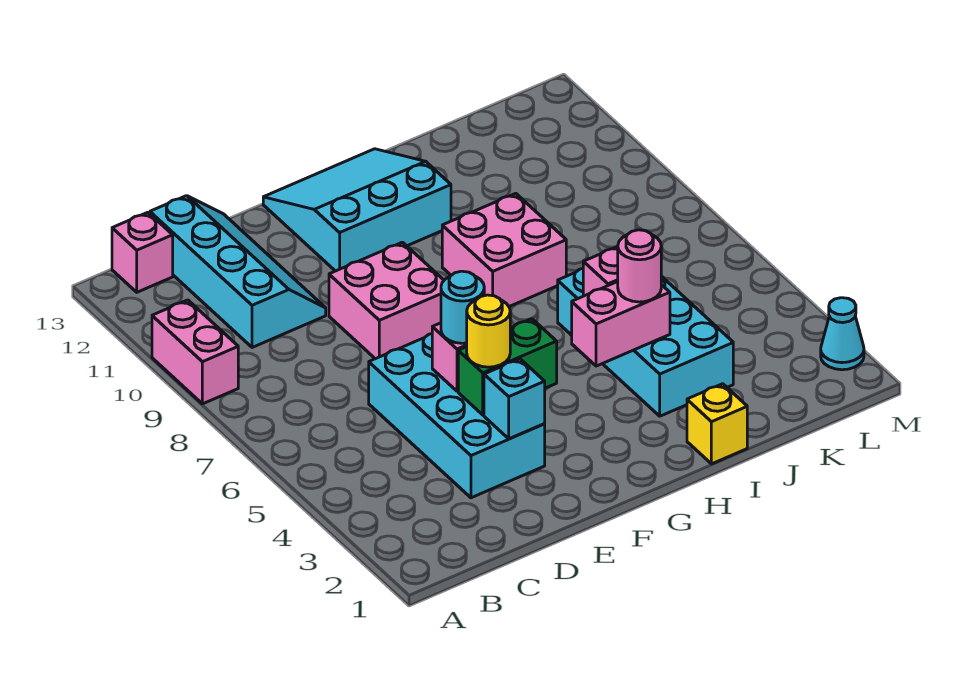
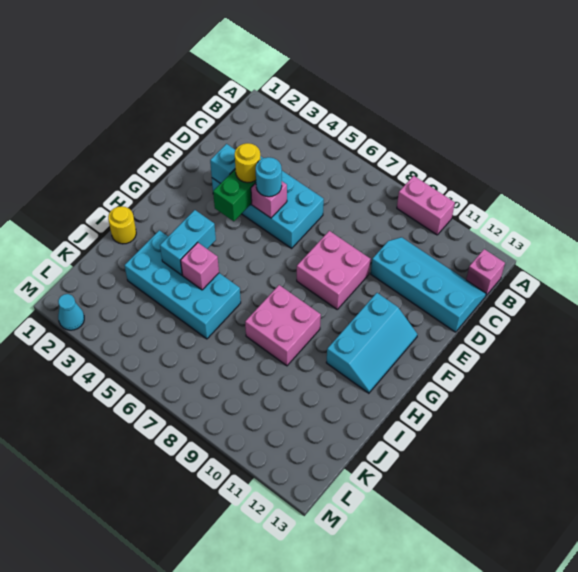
cyan 2x4 slope [150,196,326,347] -> cyan 2x4 slope turned to [371,237,486,332]
cyan 3x3 slope [263,149,451,271] -> cyan 2x3 slope [326,293,417,393]
pink 1x2 brick [572,282,670,366] -> cyan 1x2 brick [160,210,216,275]
yellow 1x1 brick [687,384,747,464] -> yellow 1x1 round brick [108,206,136,244]
pink 1x1 round brick [617,230,661,302] -> none

